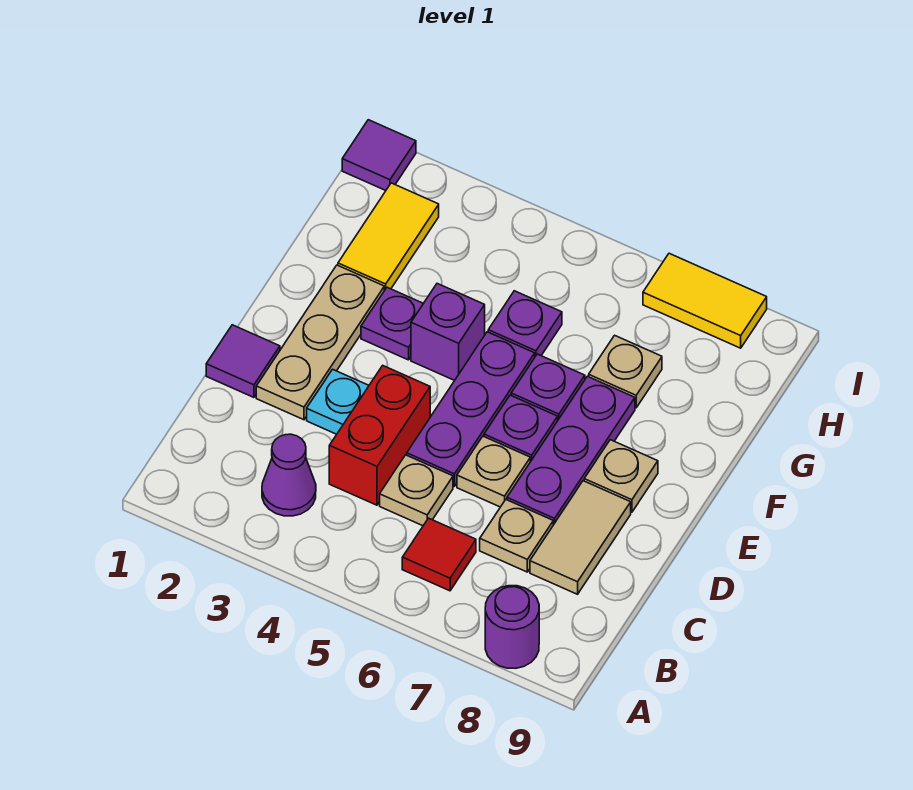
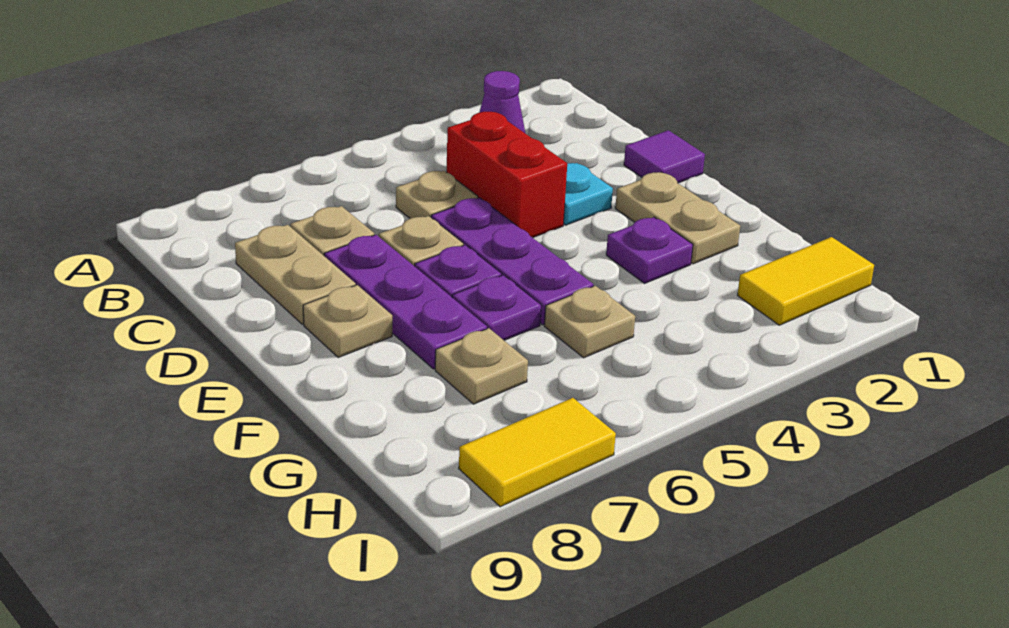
purple 1x1 round brick [485,586,539,668] -> none
red 1x1 tile [402,518,476,591] -> none
tan 1x2 tile [530,481,631,594] -> tan 1x2 plate [235,225,356,324]
tan 1x3 plate [256,265,384,420] -> tan 1x2 plate [615,172,740,264]
purple 1x1 brick [411,284,485,381] -> none
yellow 1x2 tile [338,183,439,291] -> yellow 1x2 tile turned to [737,237,874,325]
purple 1x1 plate [488,291,562,356] -> tan 1x1 plate [544,286,635,358]
purple 1x1 tile [342,120,416,191] -> none

